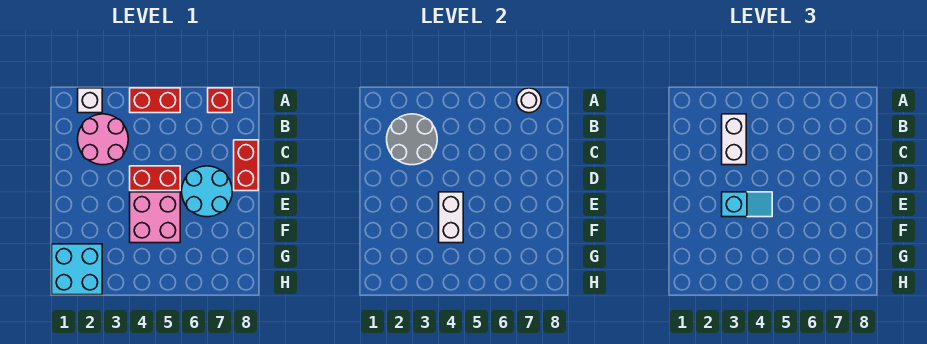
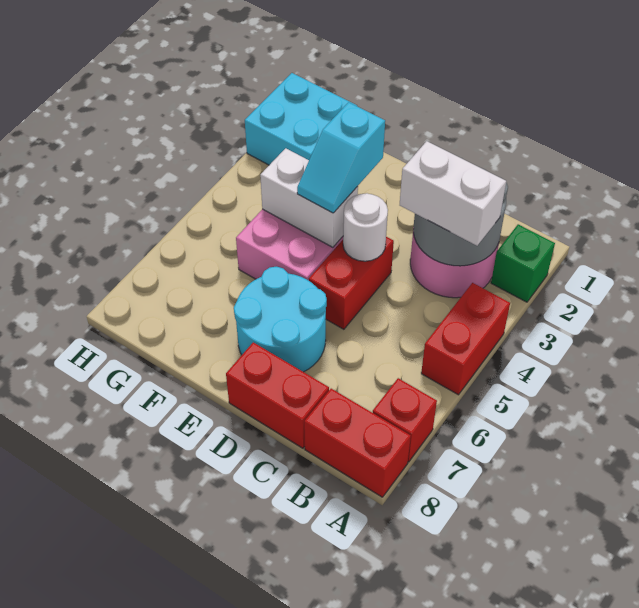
white 1x1 brick [78,88,102,113] -> green 1x1 brick [491,224,555,302]
white 1x1 round brick [517,88,541,113] -> white 1x1 round brick moved to [343,193,388,261]
none -> red 1x2 brick [304,389,411,497]

